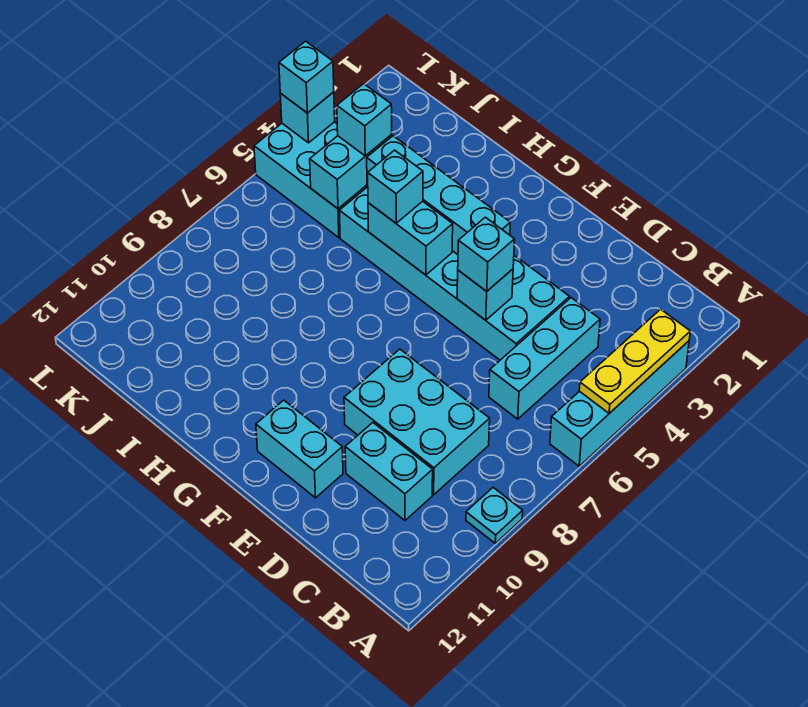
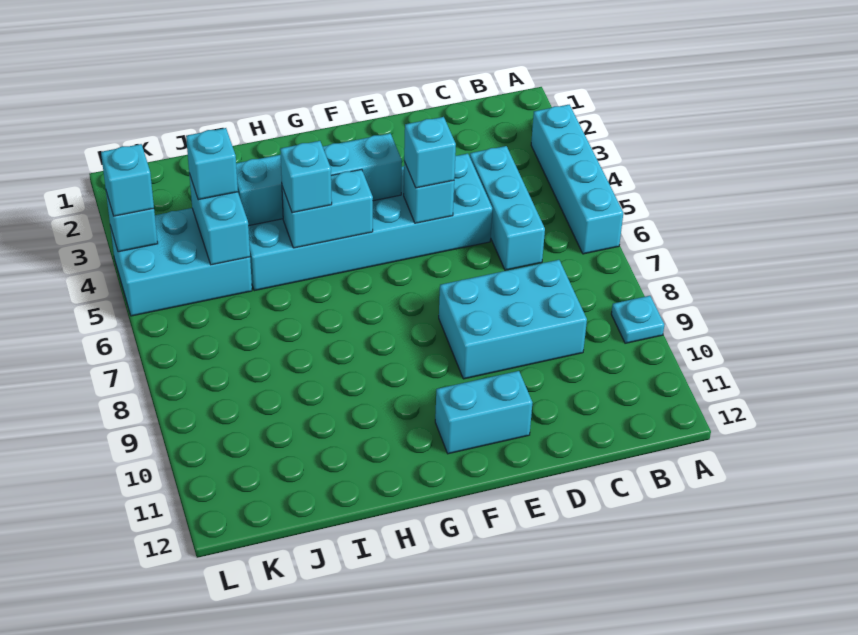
yellow 1x3 plate [579,309,690,413] -> none
cyan 1x2 brick [345,423,433,520] -> none

